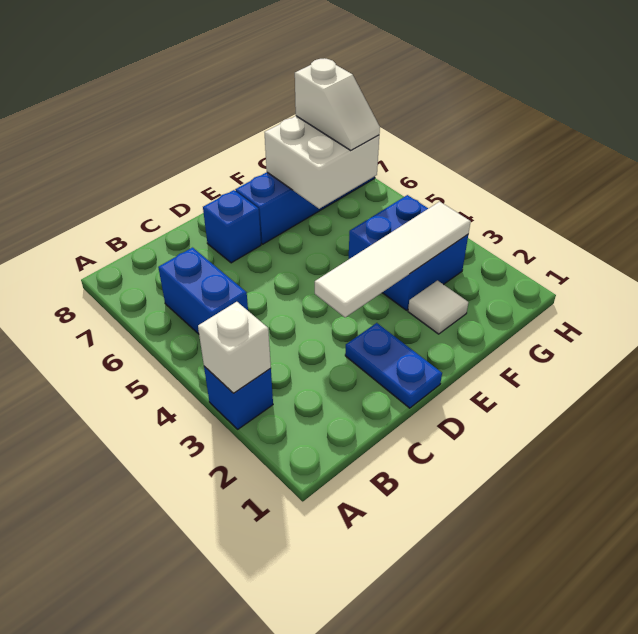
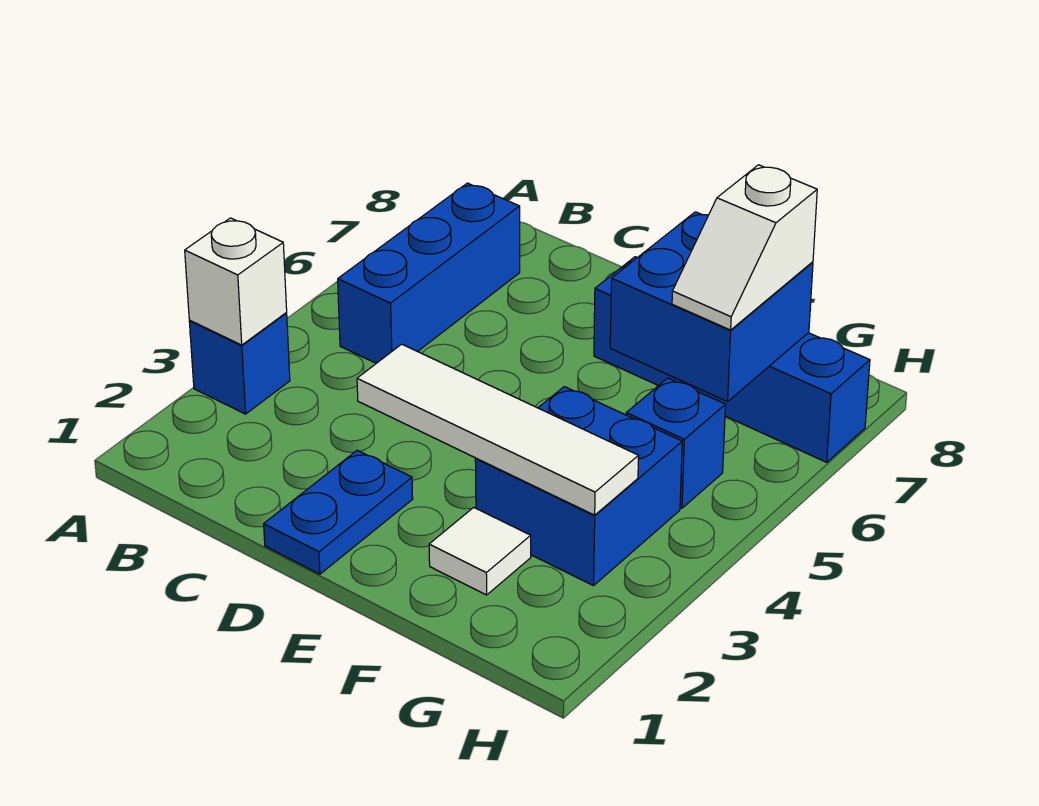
blue 1x2 brick [158,248,248,334] -> blue 1x3 brick [338,183,520,363]
blue 1x1 brick [203,190,261,263] -> blue 1x1 brick moved to [626,378,725,508]
white 2x2 brick [265,116,379,209] -> blue 2x2 brick [610,212,813,402]

